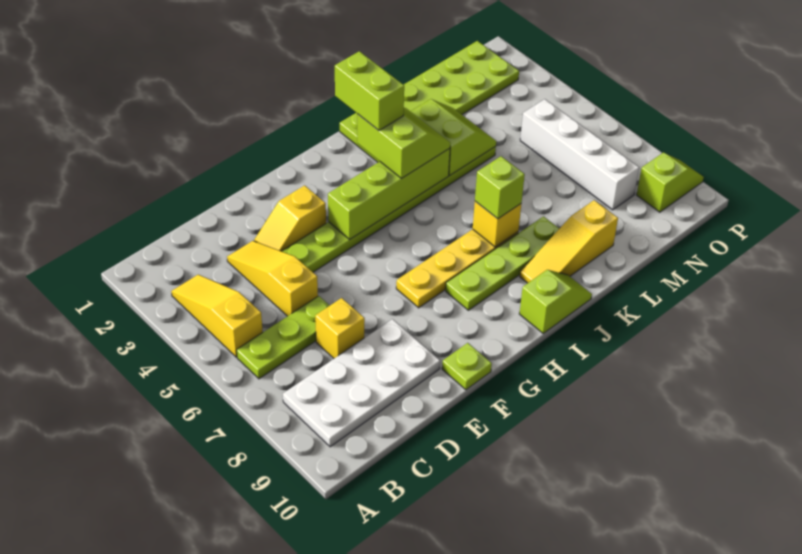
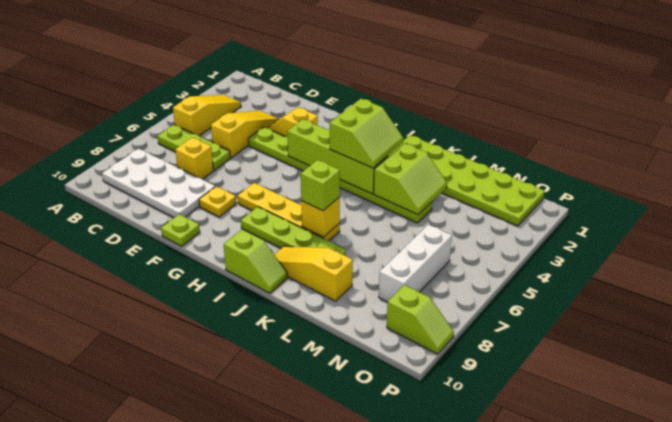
none -> yellow 1x1 plate [199,186,236,217]
lime 1x2 brick [335,51,404,130] -> none
white 1x4 brick [520,99,639,210] -> white 1x3 brick [379,225,452,302]

